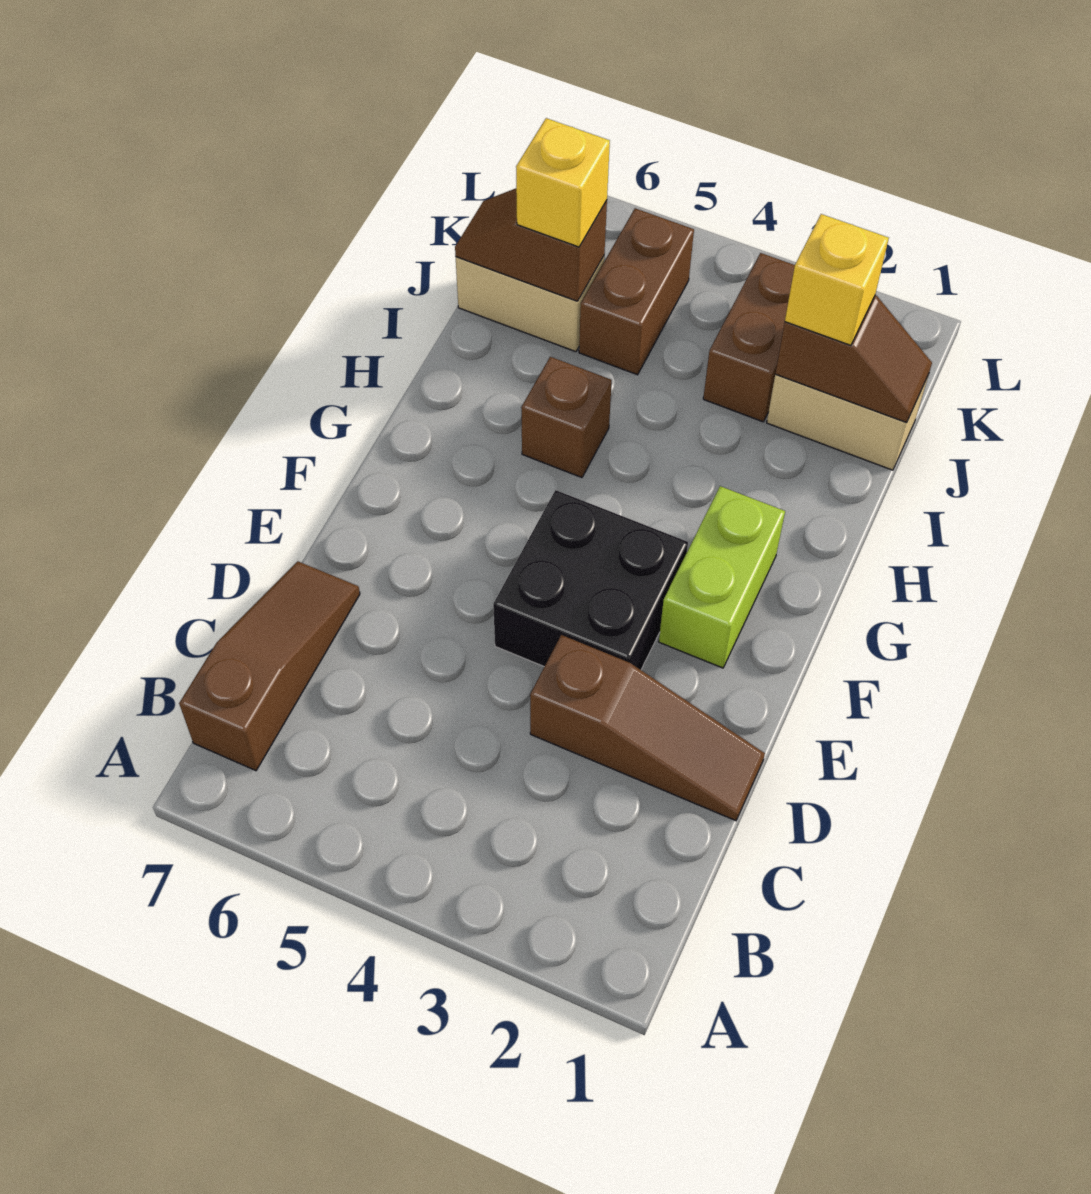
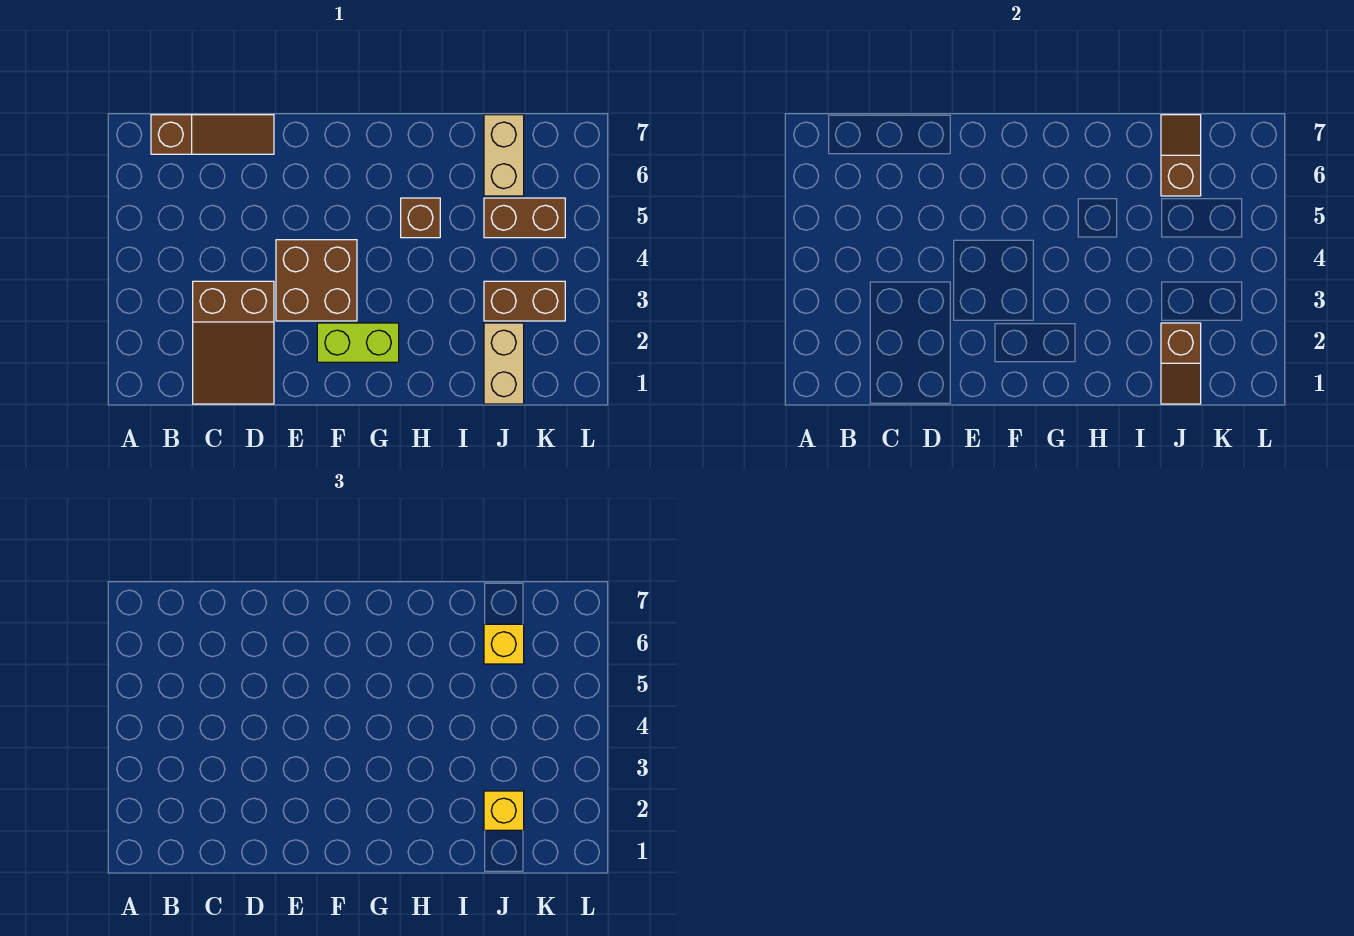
brown 1x3 slope [530,635,765,821] -> brown 2x3 slope [193,281,274,404]
black 2x2 brick [493,490,688,670] -> brown 2x2 brick [276,240,357,321]

